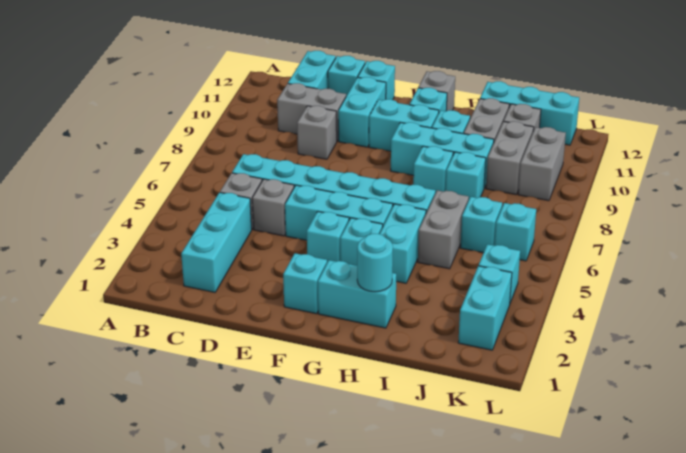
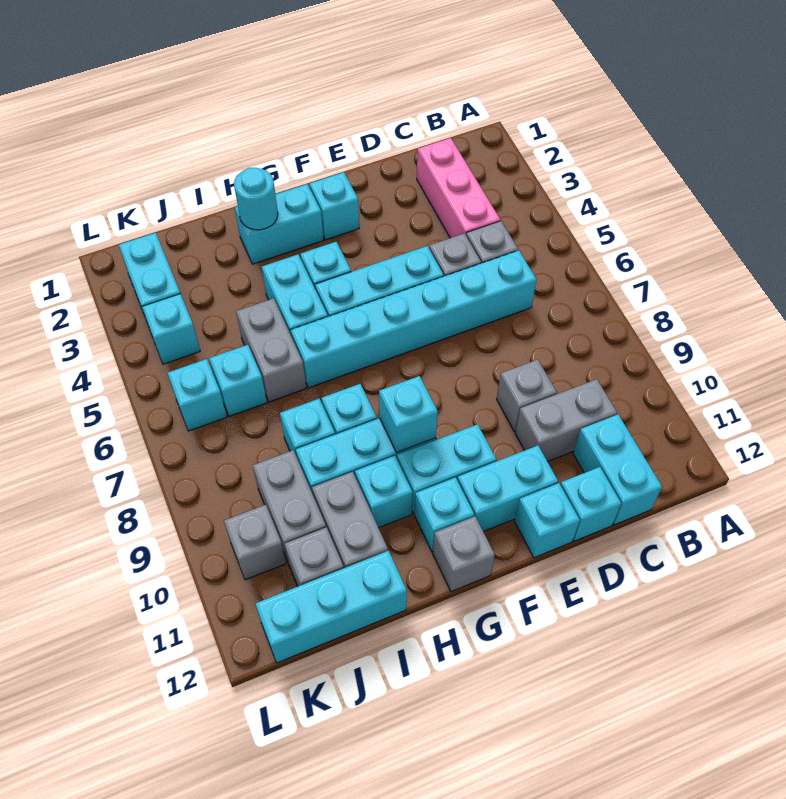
cyan 1x3 brick [181,192,252,292] -> pink 1x3 brick [417,138,500,238]
cyan 1x2 brick [338,77,386,147] -> cyan 1x2 brick turned to [457,446,558,532]
cyan 1x1 brick [307,211,349,262] -> cyan 1x1 brick moved to [379,376,438,453]
grey 1x2 brick [518,127,566,201] -> grey 1x1 brick [224,505,286,580]

